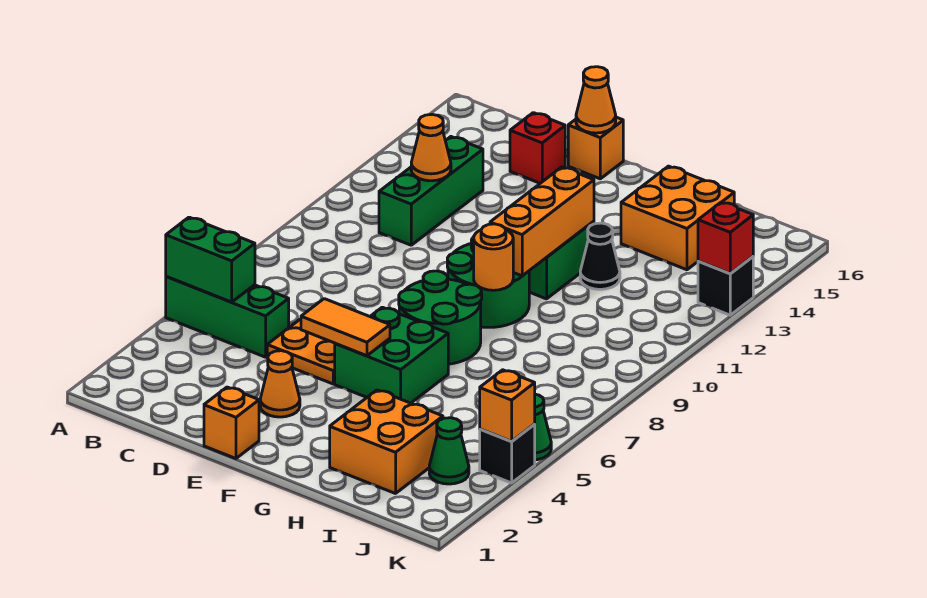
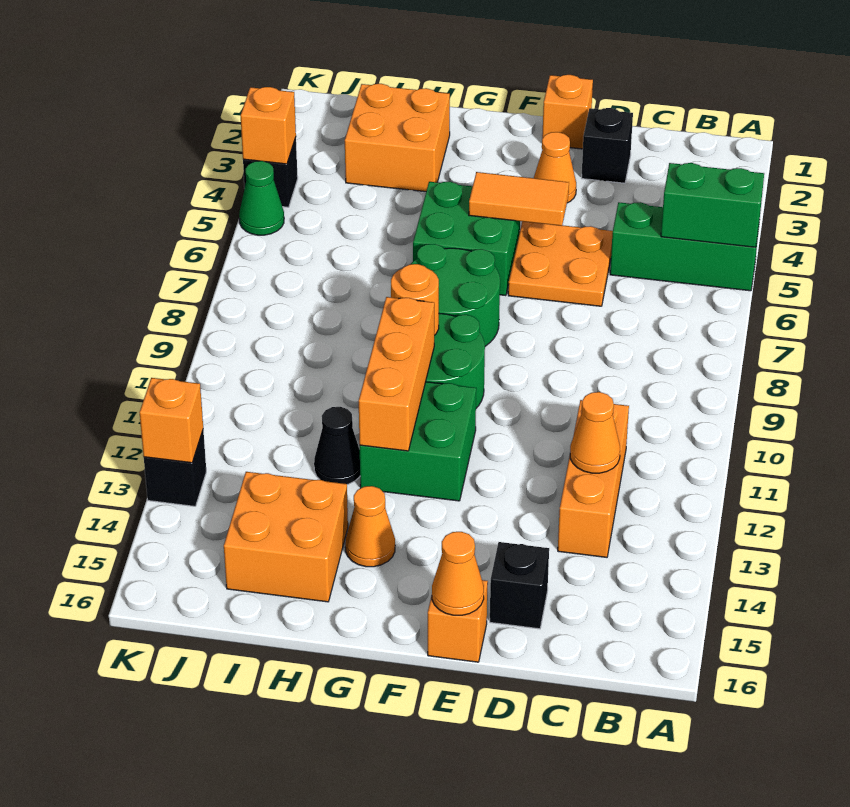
green 1x3 brick [379,137,483,245] -> orange 1x3 brick [558,400,629,557]
none -> black 1x1 brick [582,108,633,183]
red 1x1 brick [510,113,565,183] -> black 1x1 brick [490,542,549,629]
none -> orange 1x1 cone [345,486,395,567]
green 1x1 cone [429,418,469,484] -> none
red 1x1 brick [698,202,753,274] -> orange 1x1 brick [140,378,203,463]

